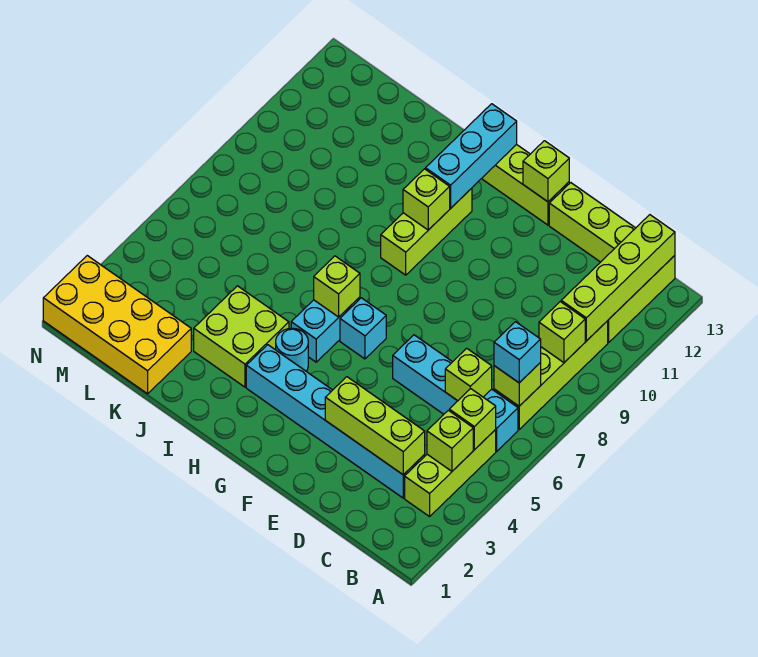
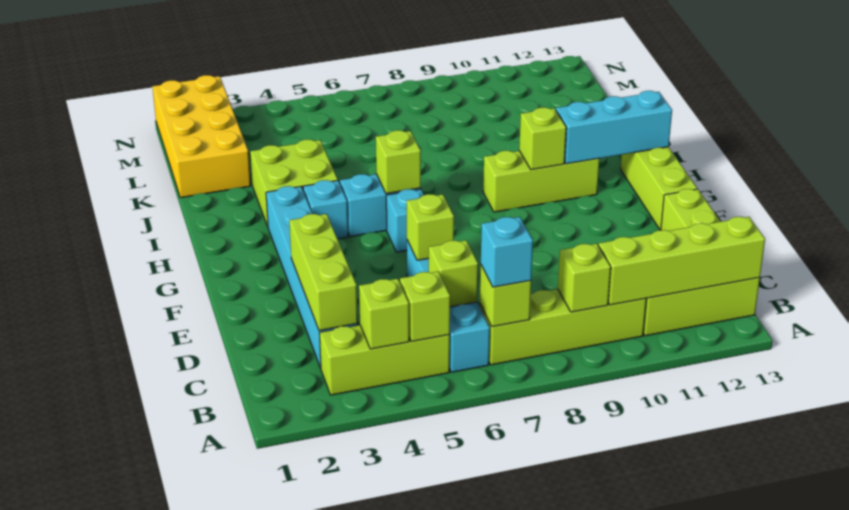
lime 1x1 brick [523,141,569,202] -> lime 1x1 brick moved to [407,194,454,260]
cyan 1x1 round brick [276,328,308,371] -> cyan 1x1 brick [303,180,348,239]

